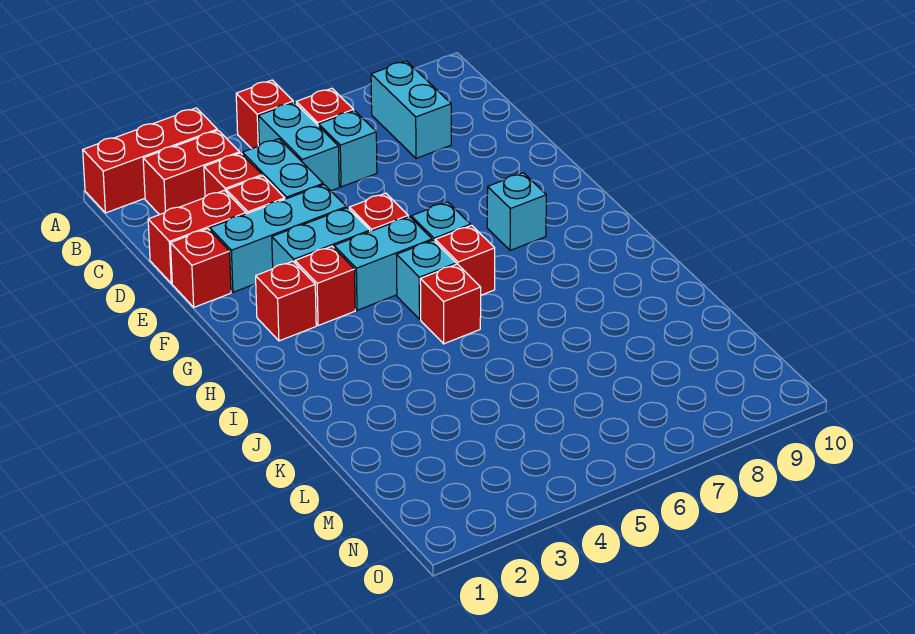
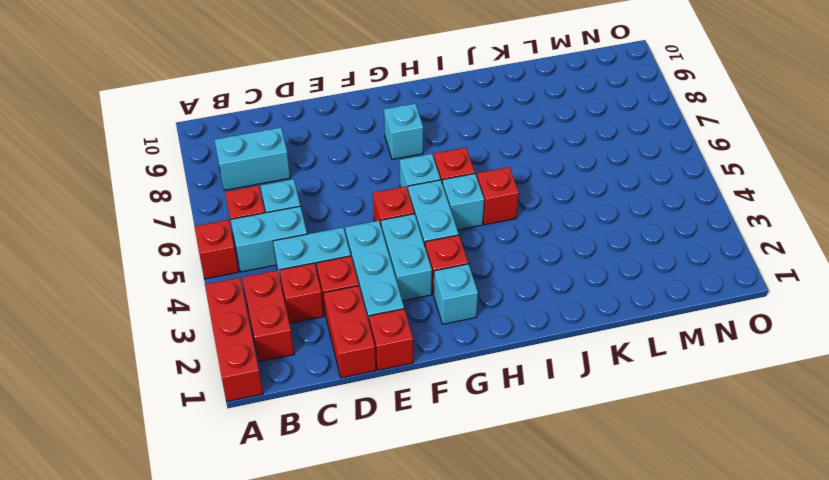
red 1x1 brick [256,261,316,341] -> cyan 1x1 brick [433,264,478,324]

